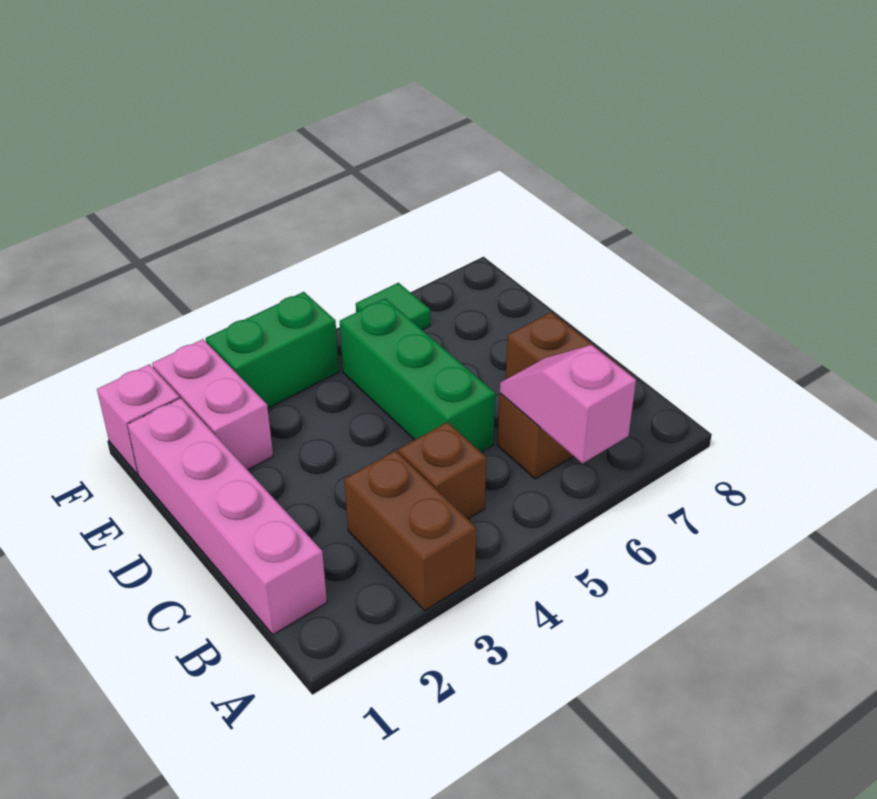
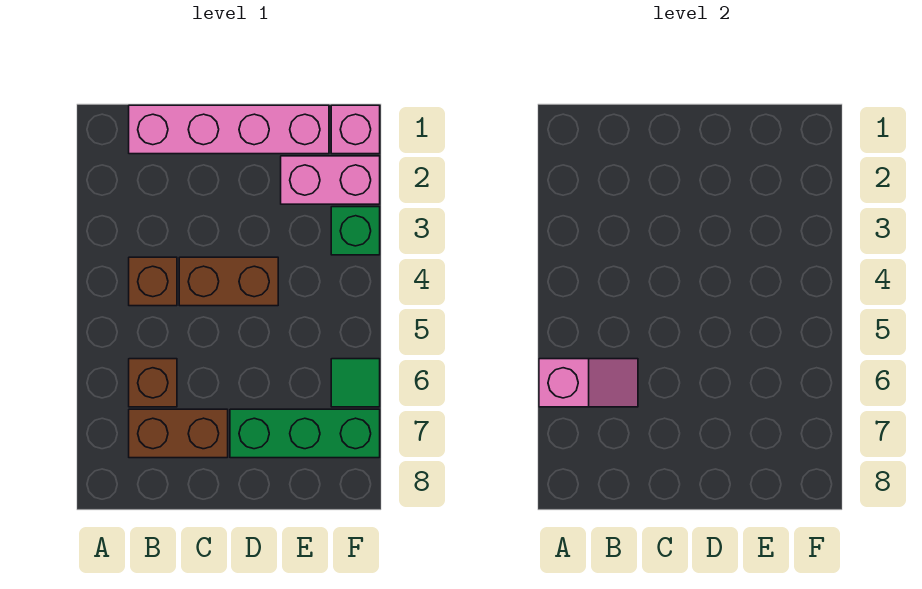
brown 1x2 brick [344,451,476,611] -> brown 1x2 brick moved to [179,257,278,306]
green 1x3 brick [340,298,495,452] -> green 1x3 brick moved to [230,409,380,458]
green 1x2 brick [206,292,339,408] -> green 1x1 brick [331,207,380,255]

